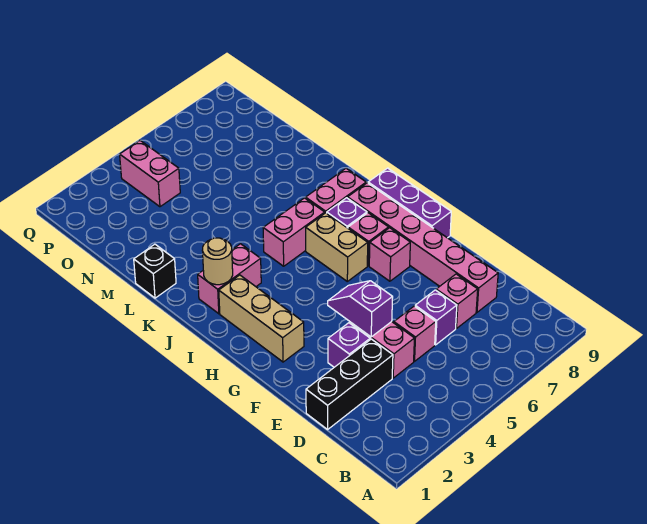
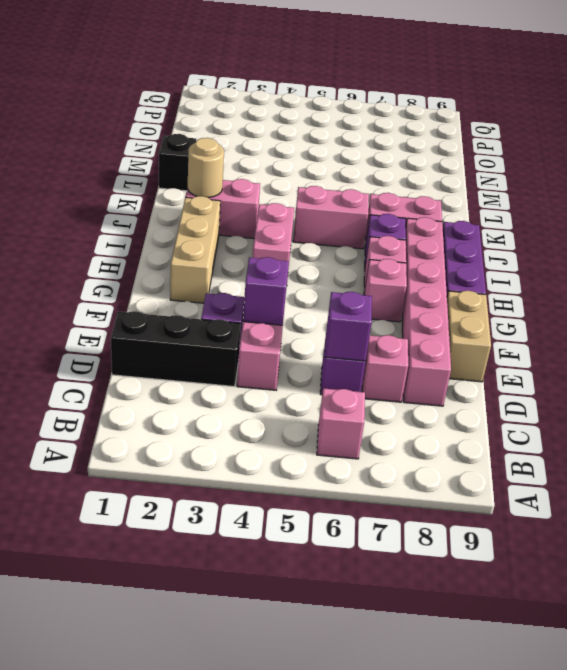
pink 1x1 brick [394,306,436,361] -> pink 1x1 brick moved to [317,388,365,459]
none -> purple 1x1 brick [325,292,372,361]
tan 1x2 brick [306,213,368,281] -> tan 1x2 brick moved to [447,291,491,382]
pink 1x2 brick [120,141,180,207] -> pink 1x2 brick moved to [253,203,294,278]

